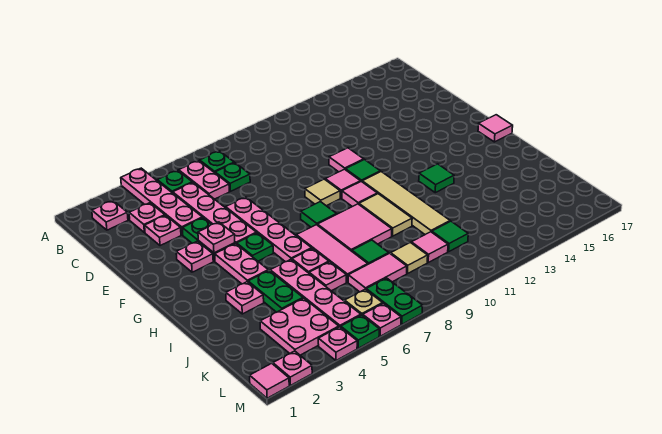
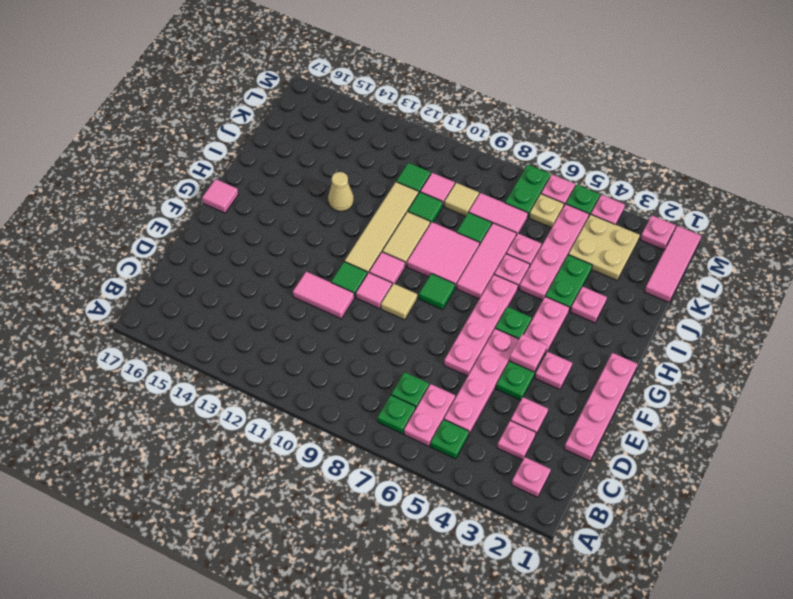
pink 1x4 plate [121,168,202,235] -> pink 1x4 plate moved to [564,353,637,461]
pink 1x1 tile [329,148,364,172] -> pink 1x2 tile [293,272,354,319]
green 1x1 tile [419,164,454,193] -> green 1x1 tile moved to [408,192,443,223]
none -> tan 1x1 cone [328,172,354,211]
pink 2x2 plate [260,298,339,355] -> tan 2x2 plate [569,215,640,280]
pink 1x1 tile [250,363,289,398] -> pink 1x3 tile [645,226,701,302]

